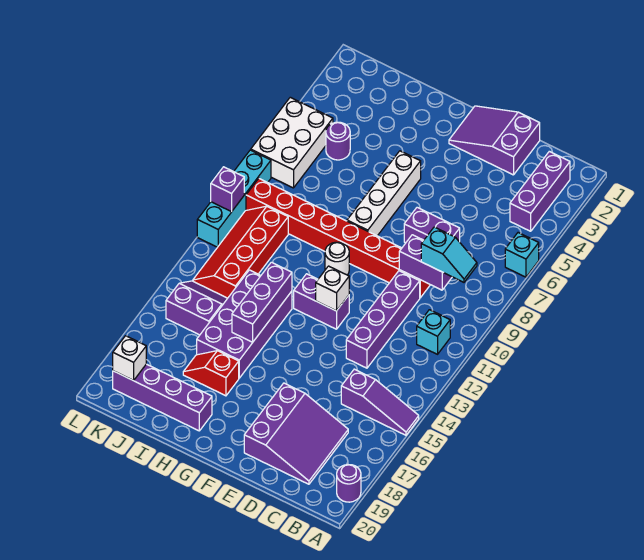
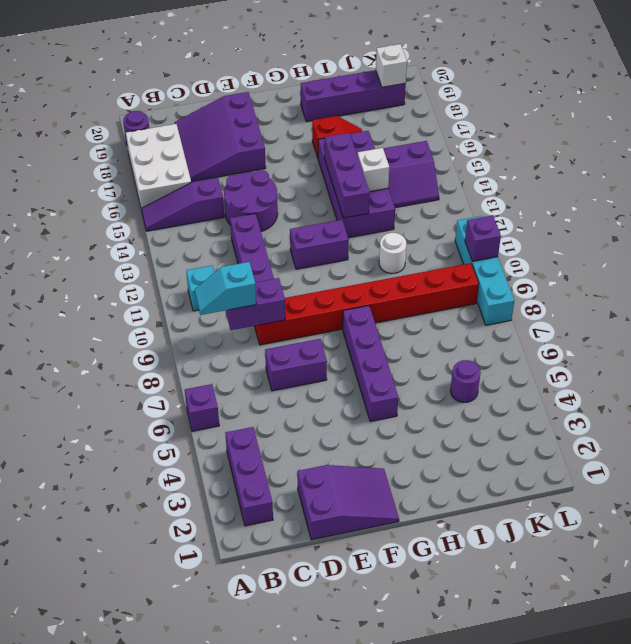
cyan 1x1 brick [505,233,539,277] -> purple 1x1 brick [185,384,219,431]
none -> purple 2x2 round brick [224,170,278,232]
white 1x1 brick [316,266,349,311] -> white 1x1 brick moved to [358,148,389,192]
white 1x4 brick [347,151,421,236] -> purple 1x4 brick [343,306,398,422]
white 1x1 round brick [325,242,349,275] -> white 1x1 round brick moved to [379,233,406,274]
red 2x4 slope [193,206,288,298] -> none
white 2x3 brick [251,97,333,188] -> white 2x3 brick moved to [126,124,191,208]

